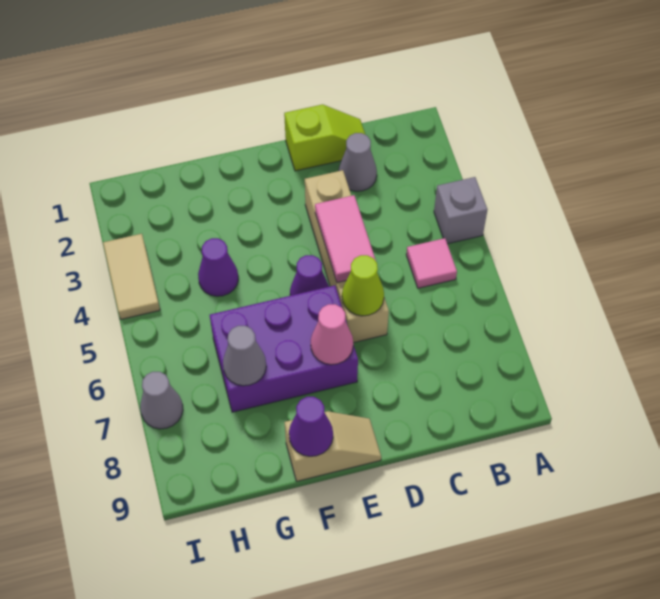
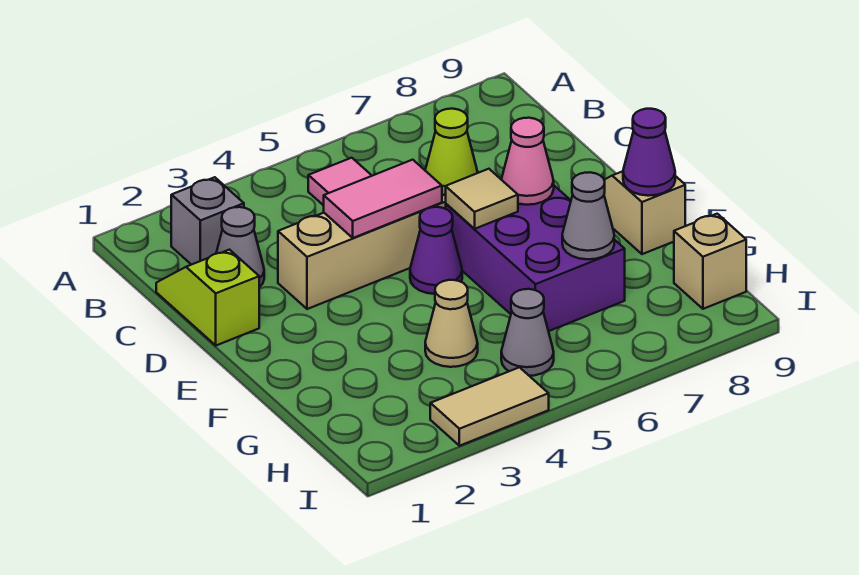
grey 1x1 brick [434,177,487,244] -> grey 1x1 brick moved to [171,177,244,265]
none -> tan 1x1 tile [446,169,518,229]
purple 1x1 cone [198,238,238,296] -> tan 1x1 cone [425,280,478,367]
none -> tan 1x1 brick [674,214,746,309]
grey 1x1 cone [140,372,183,429] -> grey 1x1 cone moved to [501,289,554,376]

